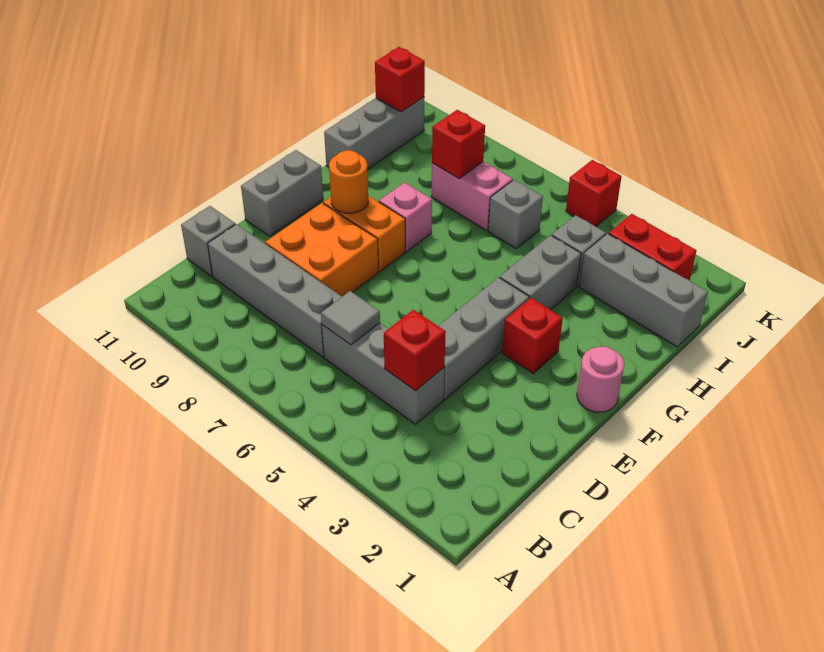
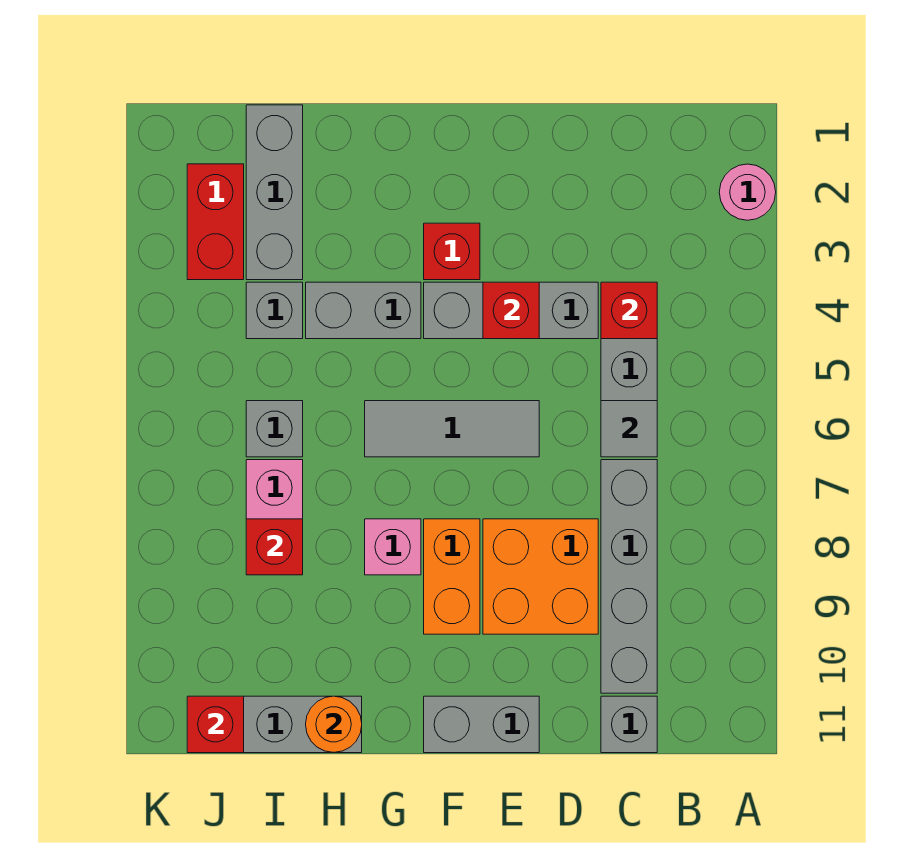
none -> grey 1x3 tile [365,401,539,457]
pink 1x1 round brick [577,347,624,412] -> pink 1x1 round brick moved to [719,164,776,220]
orange 1x1 round brick [329,150,368,213] -> orange 1x1 round brick moved to [306,696,362,752]
red 1x1 brick [566,160,622,227] -> red 1x1 brick moved to [483,282,539,339]

